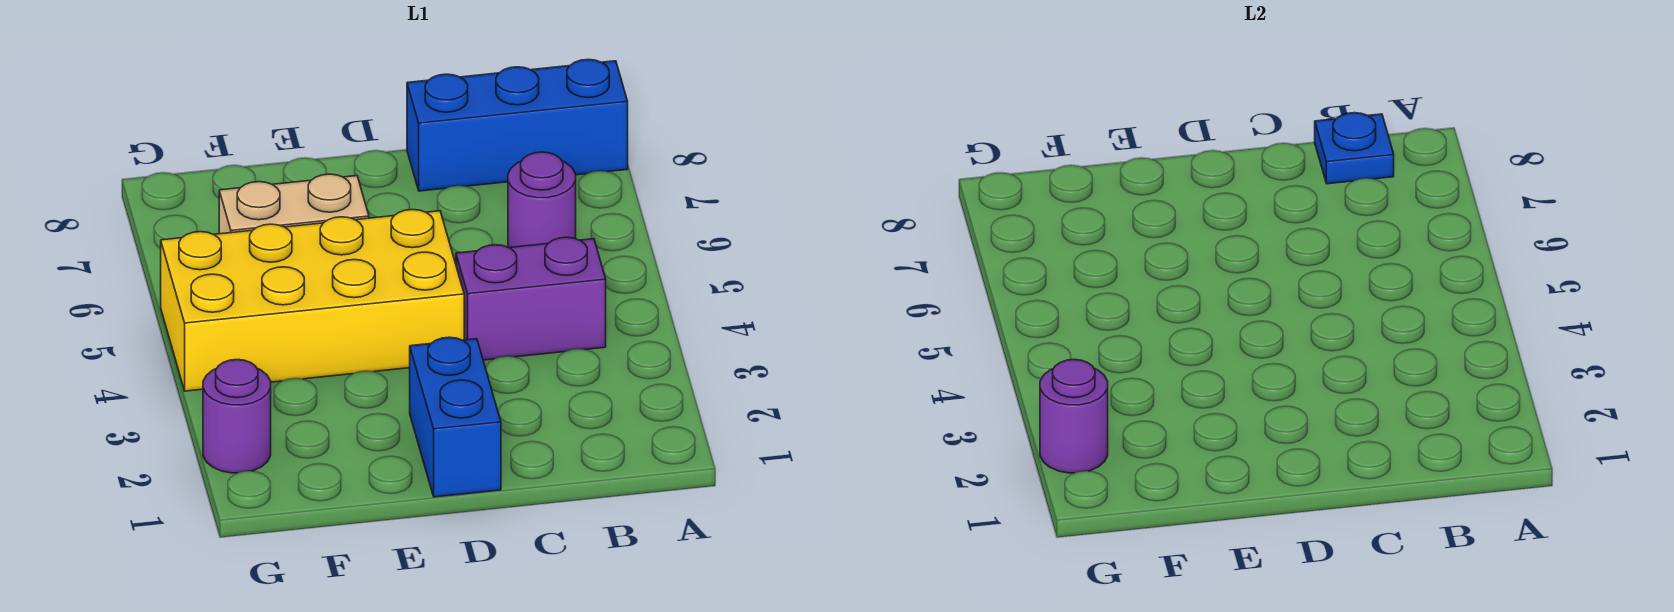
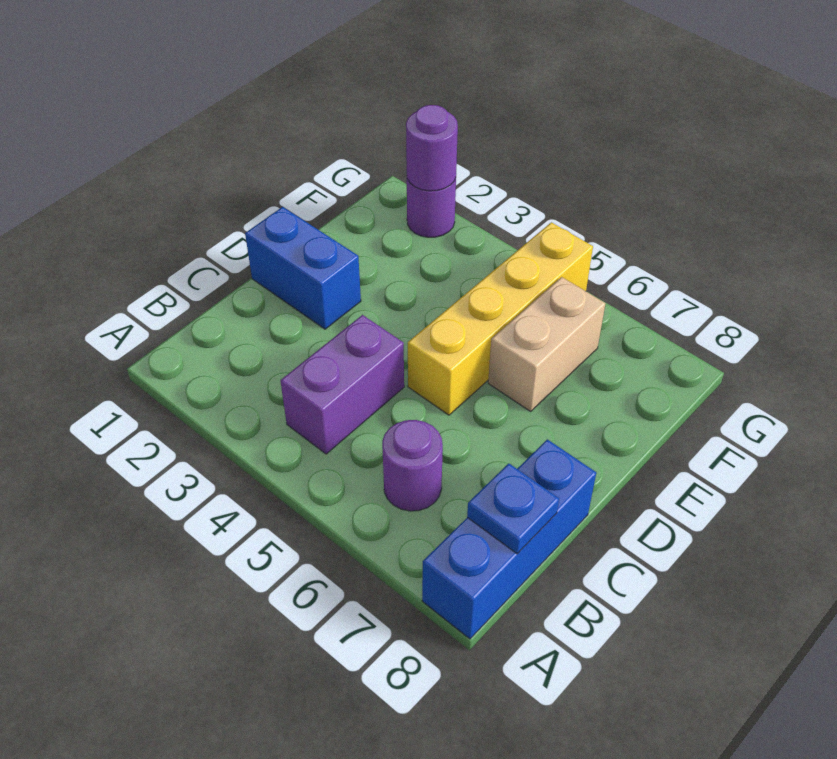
yellow 2x4 brick [161,210,464,391] -> yellow 1x4 brick [408,222,593,415]

